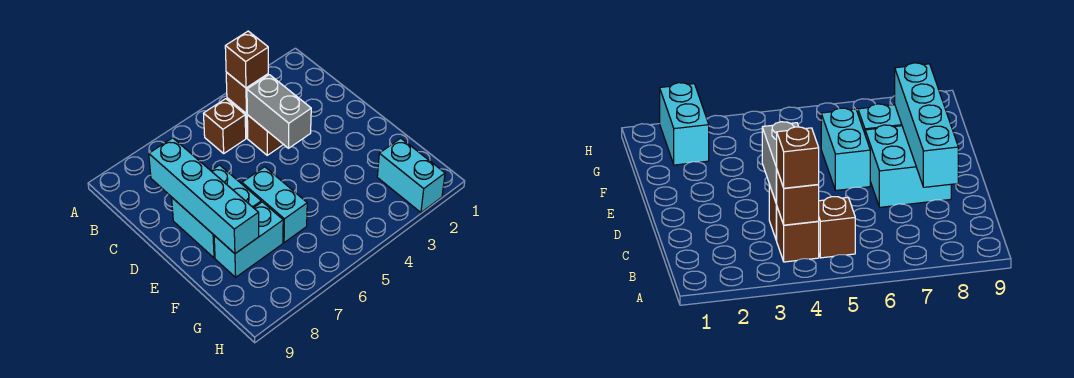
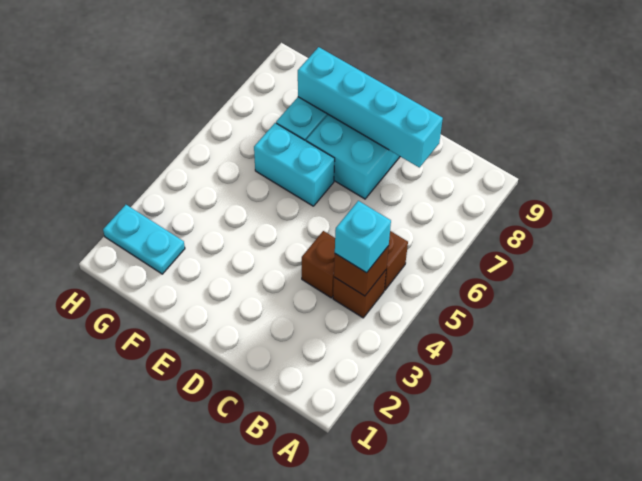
brown 1x1 brick [225,31,268,88] -> cyan 1x1 brick [335,201,391,273]
grey 1x2 brick [247,75,311,148] -> none
cyan 1x2 brick [377,138,445,212] -> cyan 1x2 plate [103,205,185,274]

